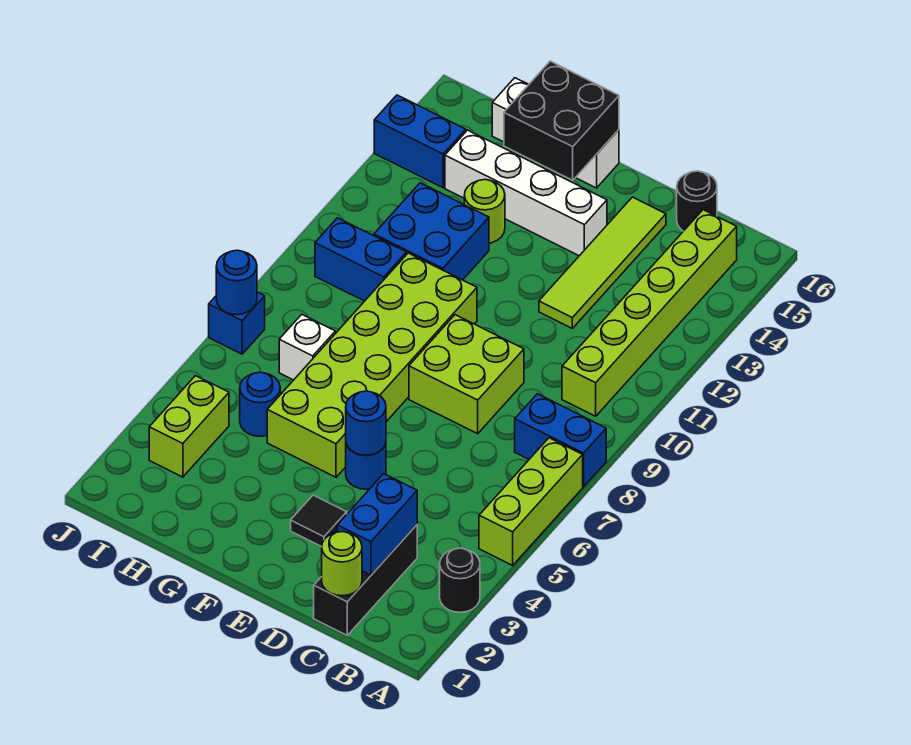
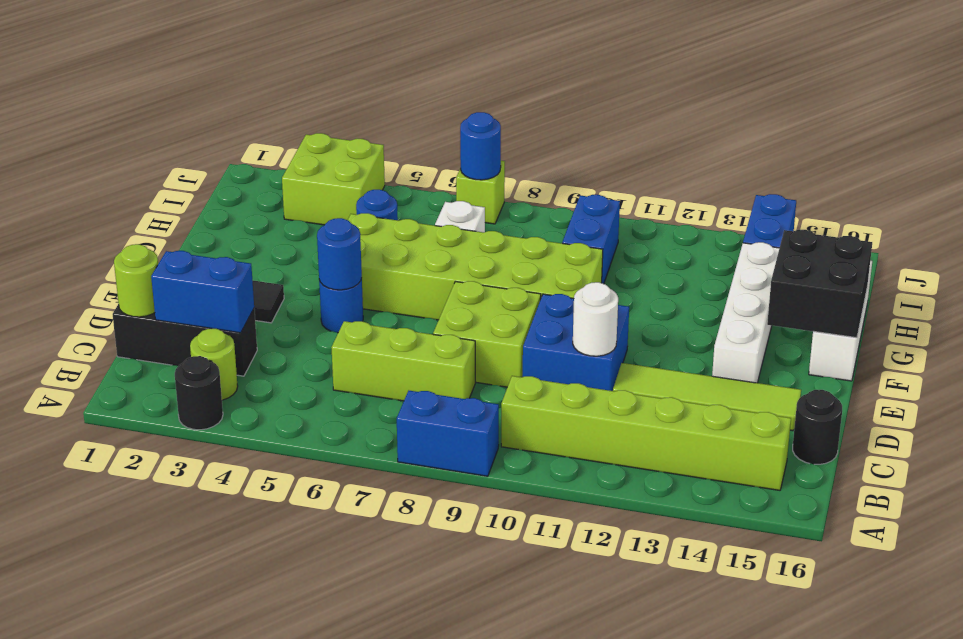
lime 1x3 brick [479,438,583,565] -> lime 1x3 brick moved to [331,321,475,401]
blue 1x2 brick [515,394,606,487] -> blue 1x2 brick turned to [397,391,499,476]
none -> white 1x1 round brick [573,282,618,356]
blue 2x2 brick [374,183,489,280] -> blue 2x2 brick moved to [523,294,629,391]
lime 1x1 round brick [464,179,505,243] -> lime 1x1 round brick moved to [190,329,238,400]
lime 1x2 brick [149,376,229,477] -> lime 2x2 brick [282,133,385,225]
blue 1x1 brick [209,292,265,354] -> lime 1x1 brick [456,161,505,224]

